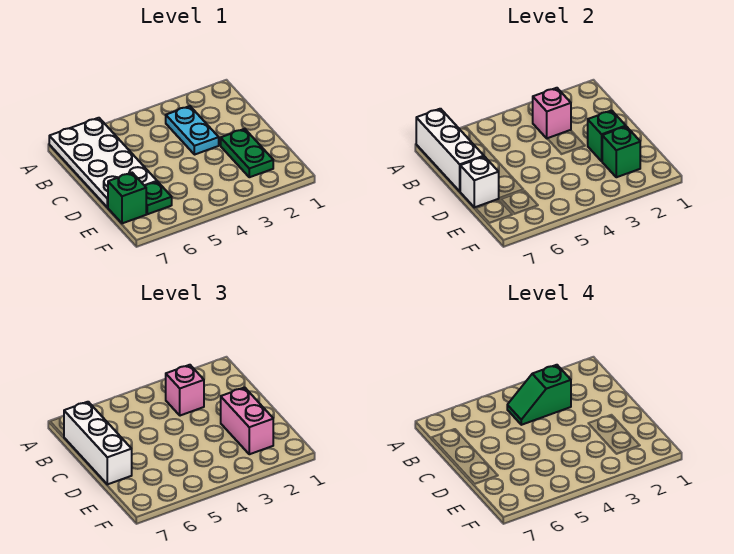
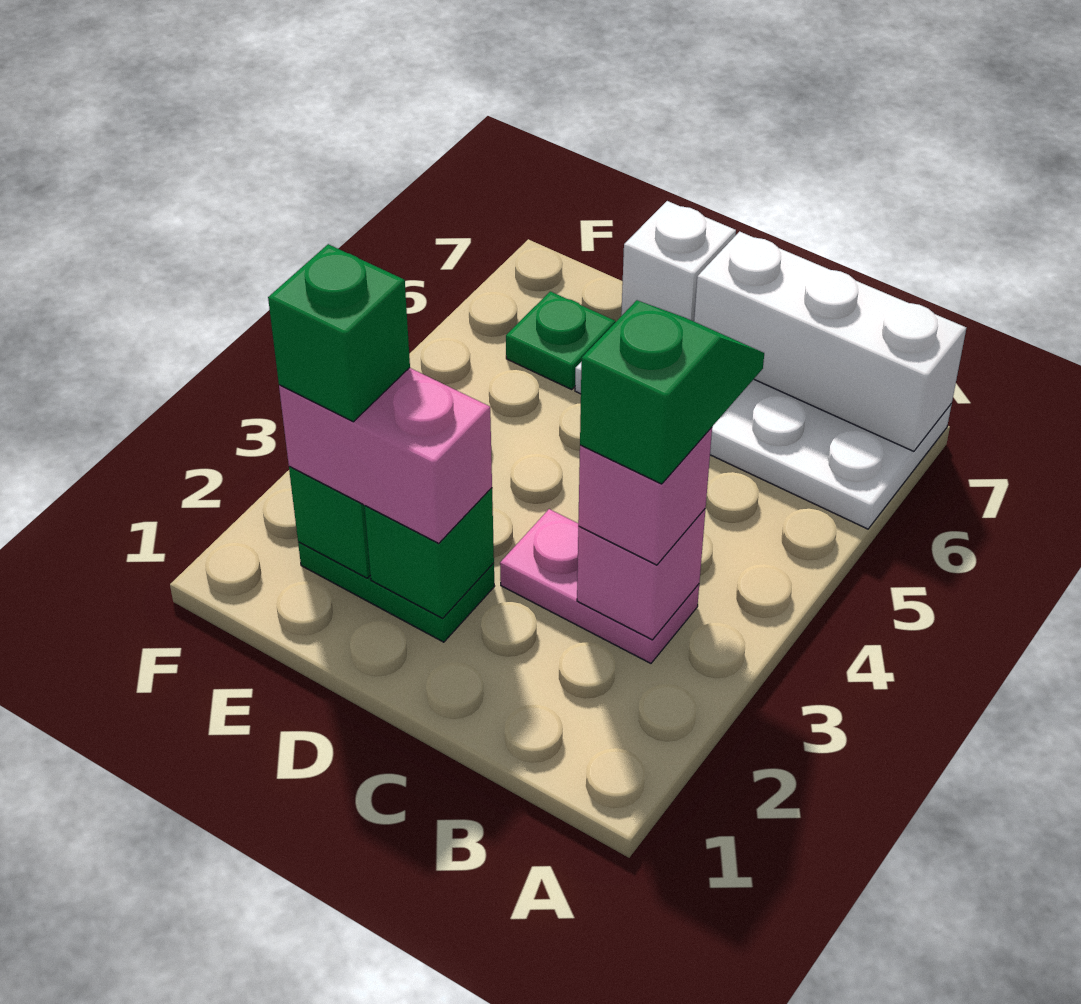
cyan 1x2 plate [166,106,219,155] -> pink 1x2 plate [500,509,699,663]
white 1x3 brick [64,402,132,484] -> none
green 1x1 brick [108,173,146,223] -> green 1x1 brick moved to [268,244,410,422]

